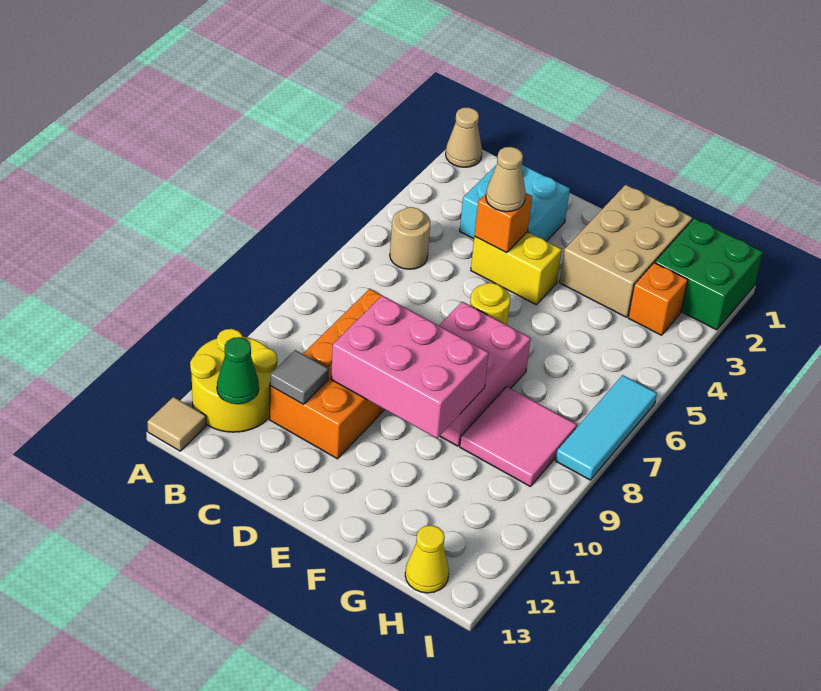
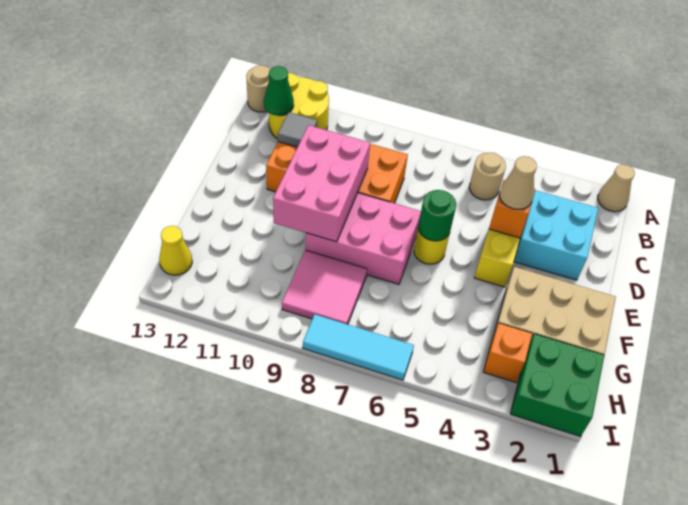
tan 1x1 tile [147,397,206,451] -> tan 1x1 round brick [246,65,270,112]
none -> green 1x1 round brick [418,190,456,241]

